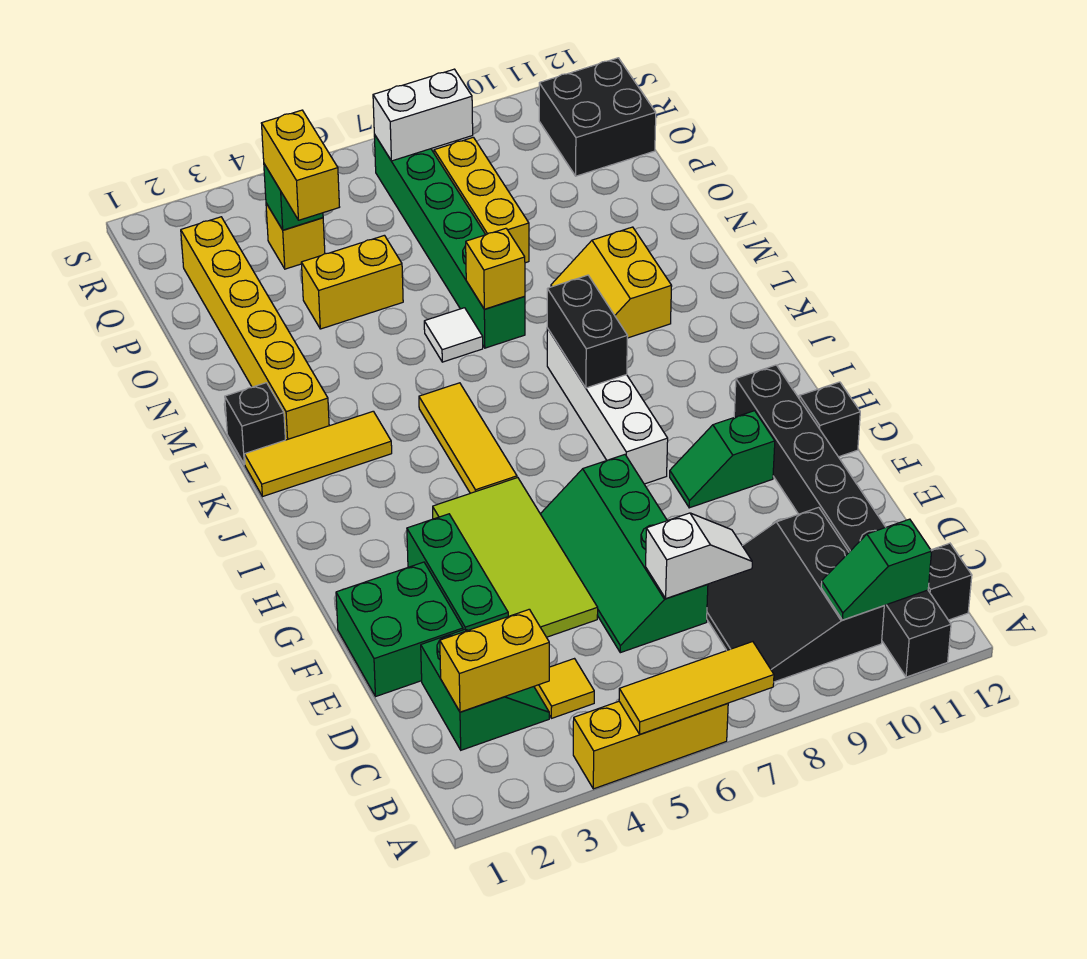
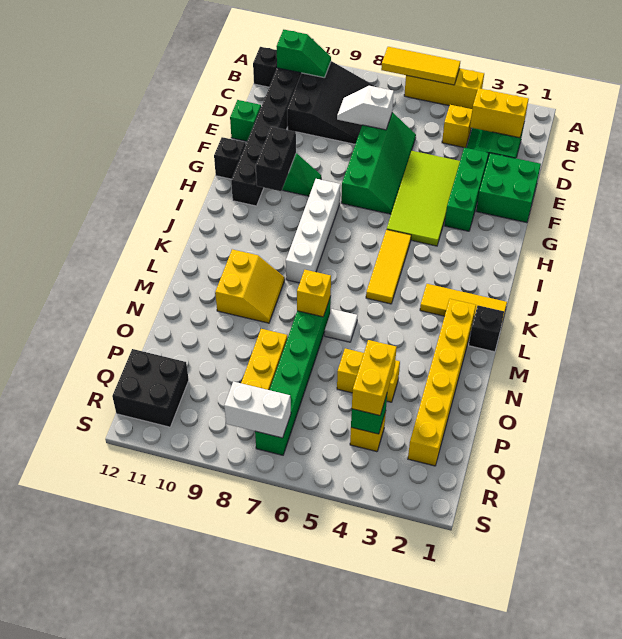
yellow 1x1 tile [534,659,594,718] -> yellow 1x1 brick [442,105,472,148]
none -> green 1x1 brick [230,100,261,141]
black 1x2 brick [547,275,628,388] -> black 1x2 brick moved to [256,127,296,191]

